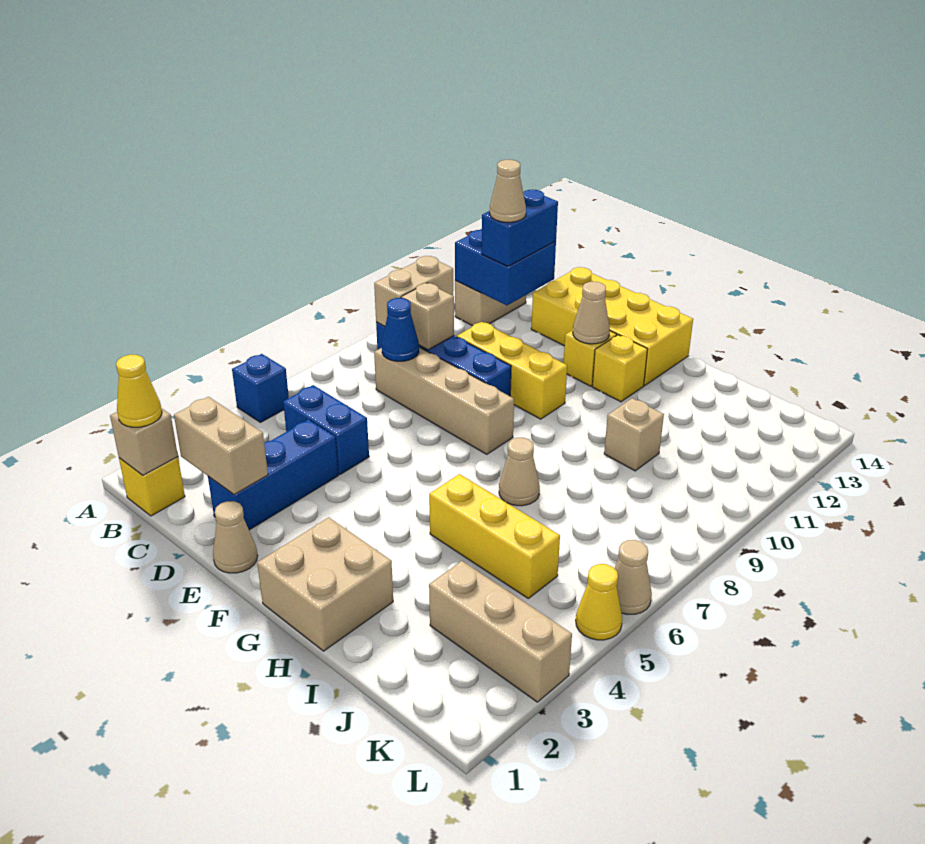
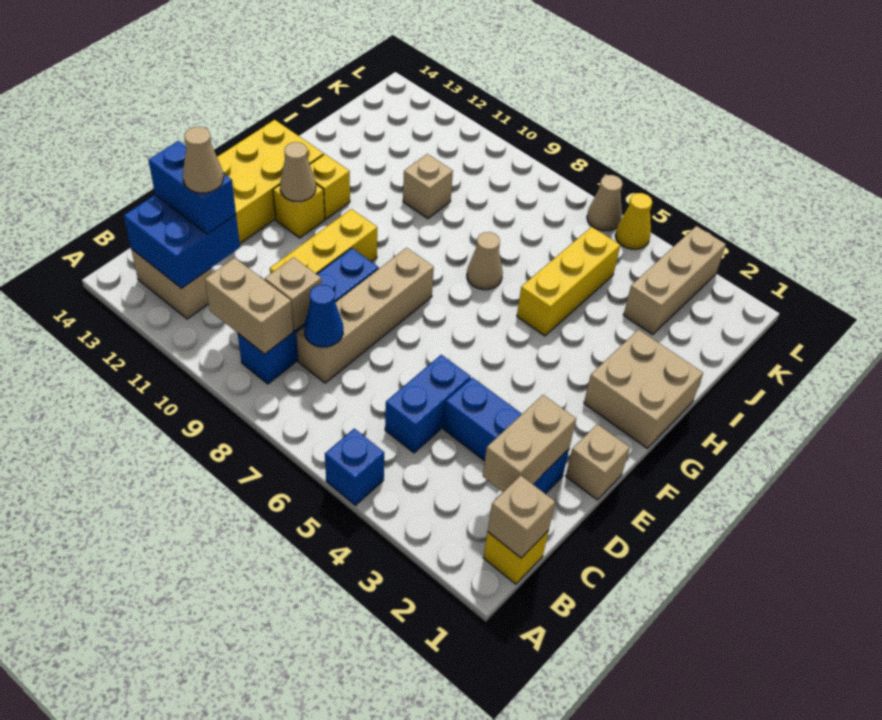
yellow 1x1 cone [116,355,162,427] -> none
tan 1x1 cone [213,501,258,573] -> tan 1x1 brick [566,424,630,500]

